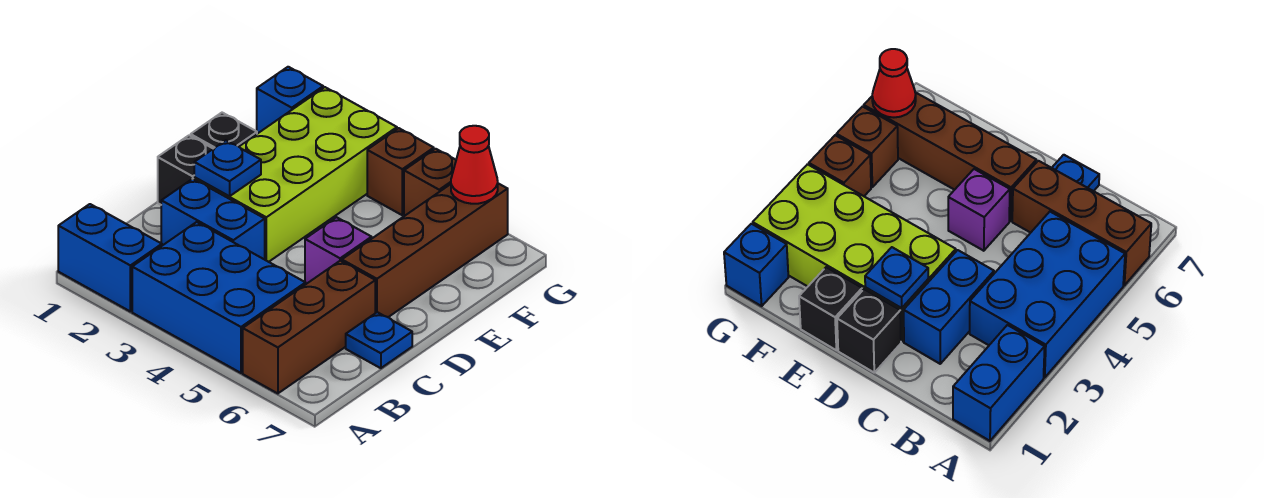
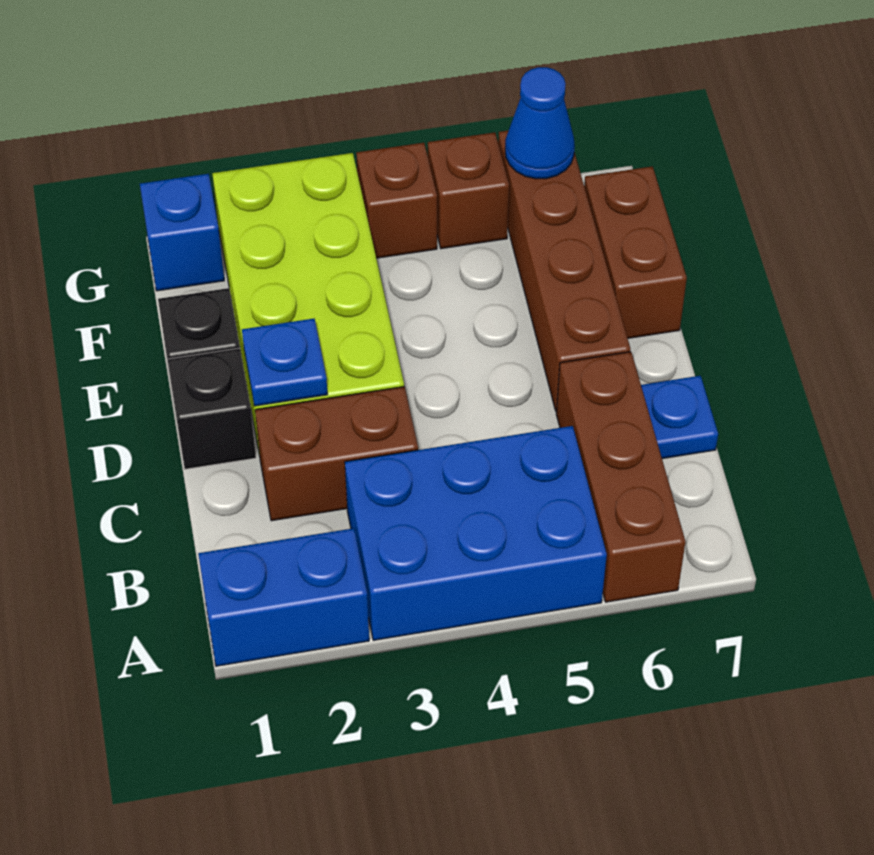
blue 1x2 brick [161,179,265,259] -> brown 1x2 brick [255,387,418,521]
purple 1x1 brick [305,217,372,284] -> none
none -> brown 1x2 brick [584,166,687,338]
red 1x1 cone [451,126,498,204] -> blue 1x1 cone [505,67,575,179]

